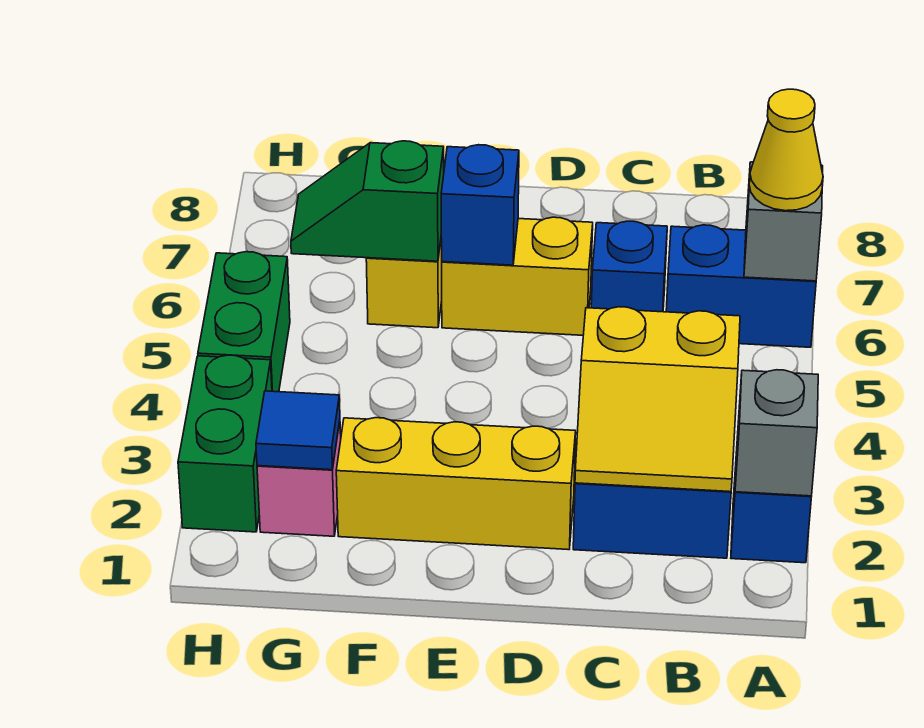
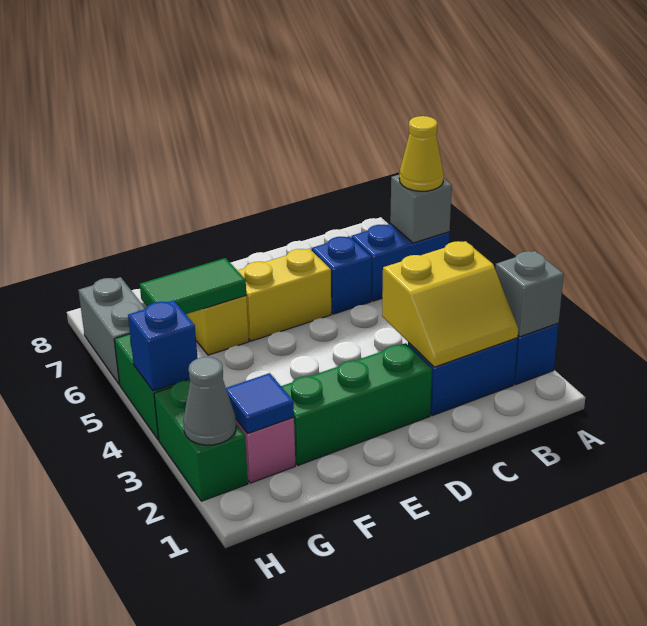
yellow 1x3 brick [336,418,576,550] -> green 1x3 brick [281,343,432,465]
blue 1x1 brick [441,145,519,265] -> blue 1x1 brick moved to [128,300,198,391]
green 1x2 slope [291,141,444,261] -> green 1x2 tile [140,258,246,314]
none -> grey 1x1 cone [183,357,236,445]
none -> grey 1x2 brick [78,277,145,384]

